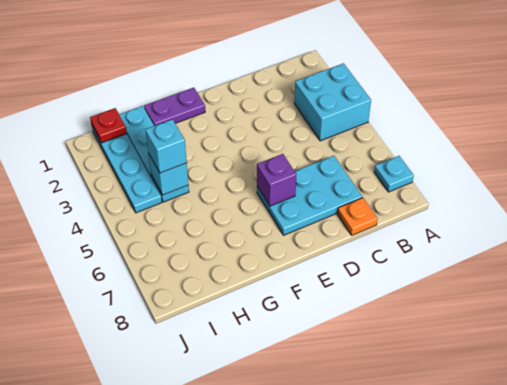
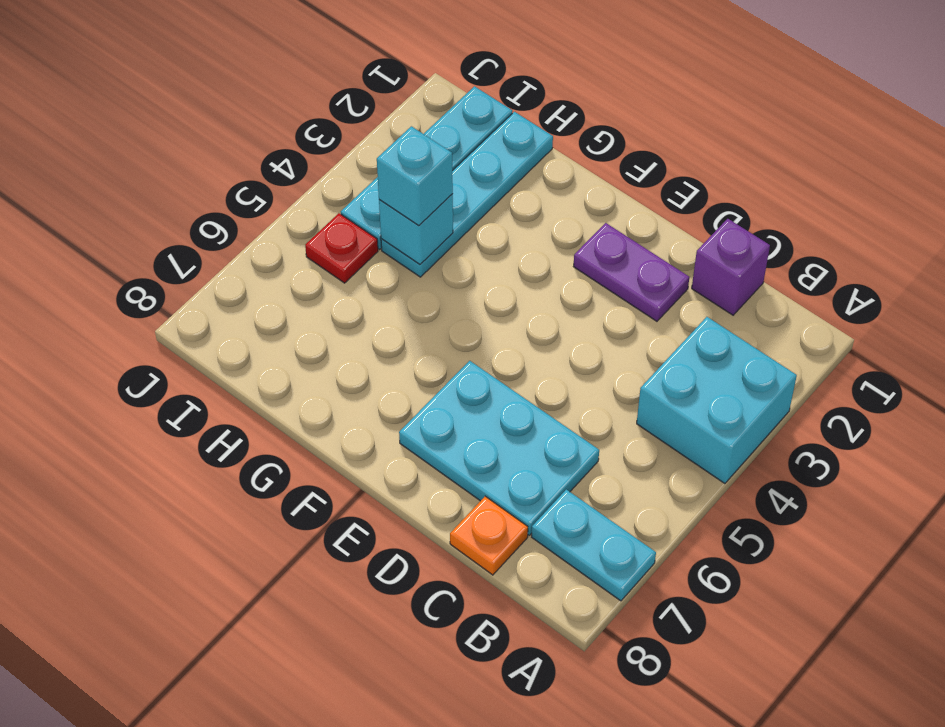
cyan 1x1 plate [374,156,414,192] -> cyan 1x2 plate [532,490,656,601]
purple 1x1 brick [257,154,296,206] -> purple 1x1 brick moved to [692,219,770,315]
purple 1x2 plate [144,88,205,126] -> purple 1x2 plate moved to [574,223,689,321]
red 1x1 plate [90,108,127,143] -> red 1x1 plate moved to [305,213,378,283]

